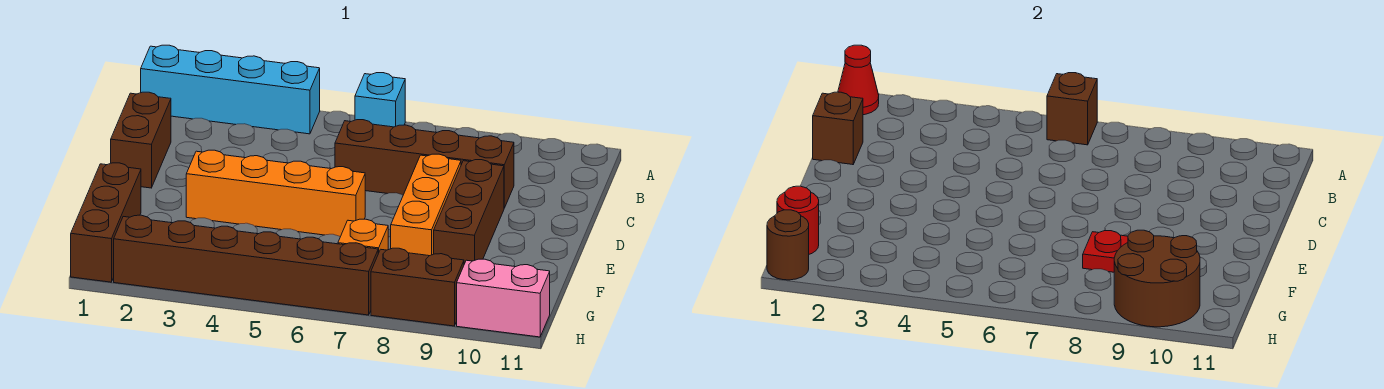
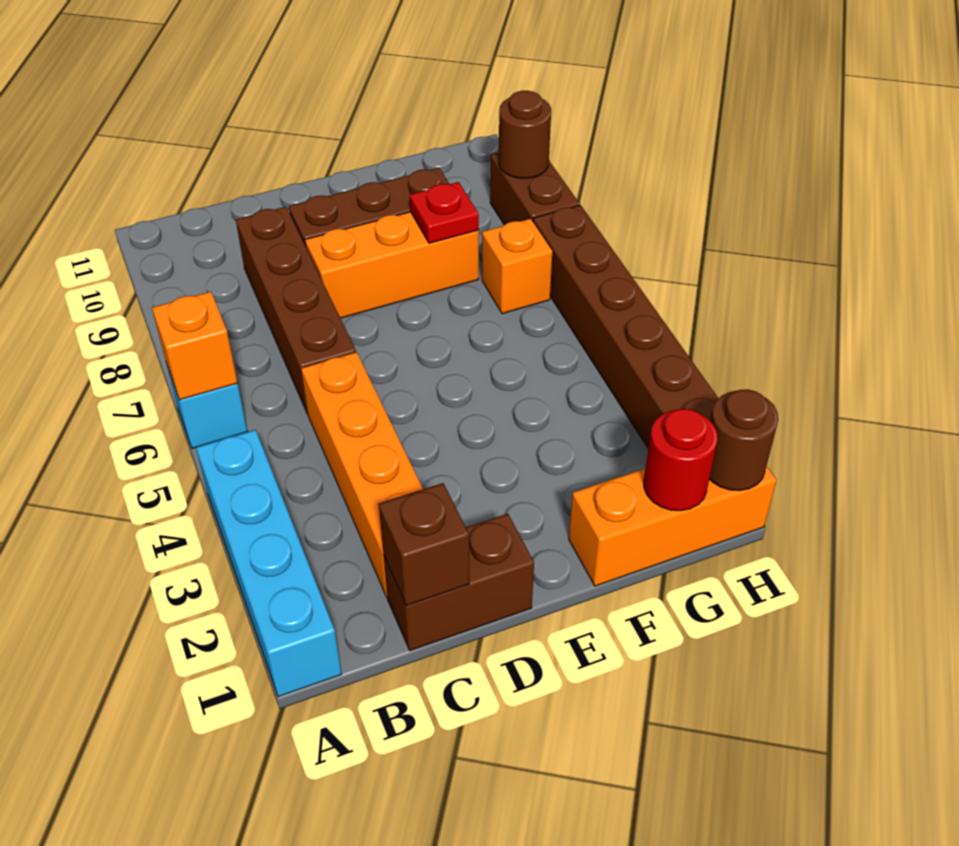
red 1x1 cone [838,45,879,115] -> none
brown 1x1 brick [1047,73,1097,145] -> orange 1x1 brick [152,292,237,400]
orange 1x4 brick [186,150,365,237] -> orange 1x4 brick moved to [301,352,423,598]
brown 1x3 brick [71,163,141,282] -> orange 1x3 brick [569,466,777,586]
brown 2x2 round brick [1114,230,1200,327] -> brown 1x1 round brick [499,91,551,178]
pink 1x2 brick [457,259,550,337] -> none

